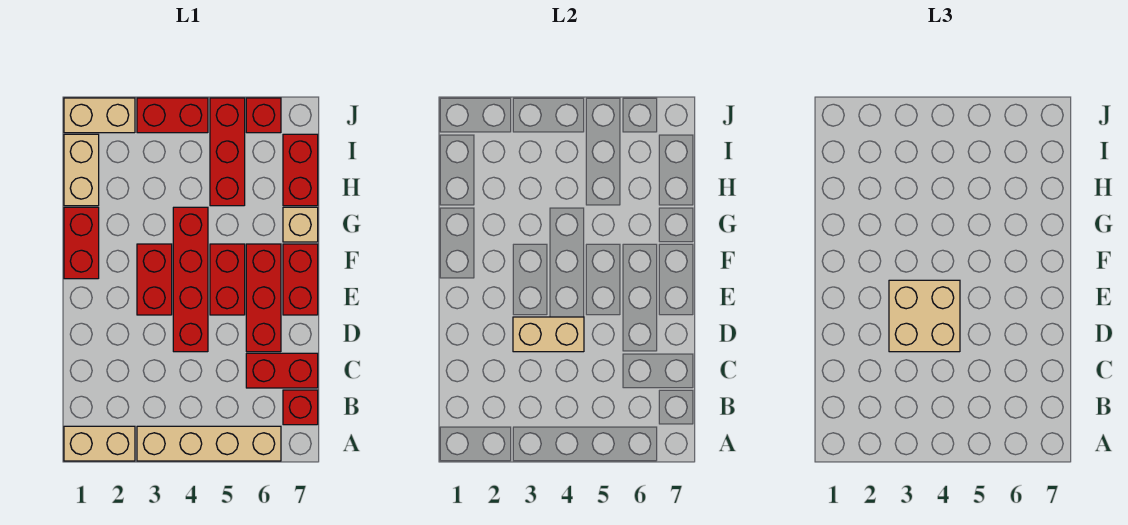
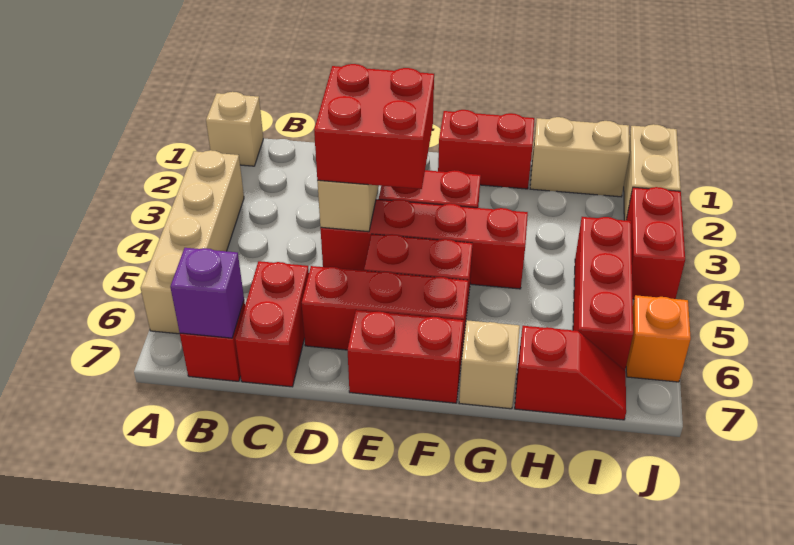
tan 1x2 brick [64,426,135,461] -> tan 1x1 brick [206,92,263,166]
none -> purple 1x1 brick [170,248,244,338]
tan 2x2 brick [889,280,960,352] -> red 2x2 brick [314,64,434,189]
red 1x3 brick [210,98,245,206] -> red 1x3 brick turned to [573,217,633,370]
red 1x2 brick [283,134,318,206] -> red 1x2 slope [515,326,626,420]
red 1x1 brick [246,98,281,133] -> orange 1x1 brick [626,295,691,382]

